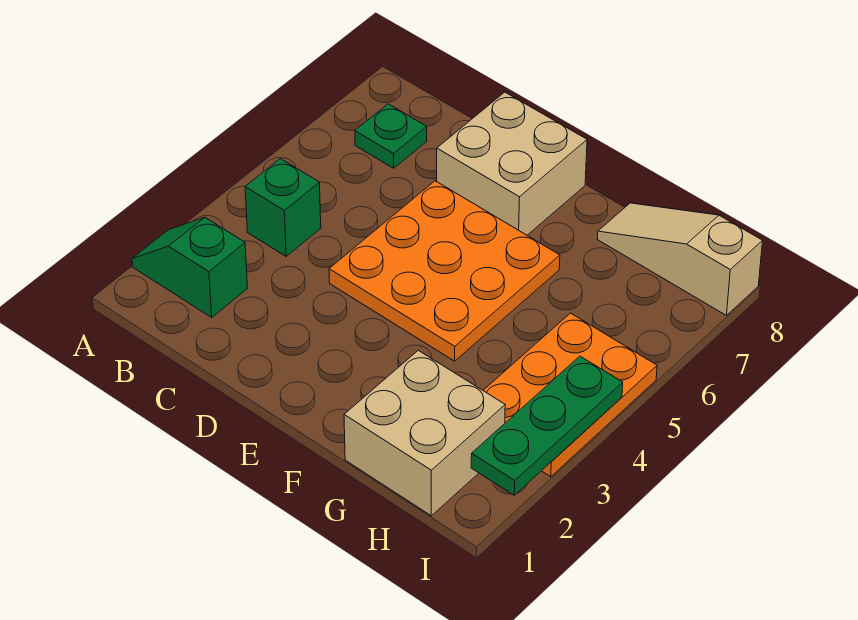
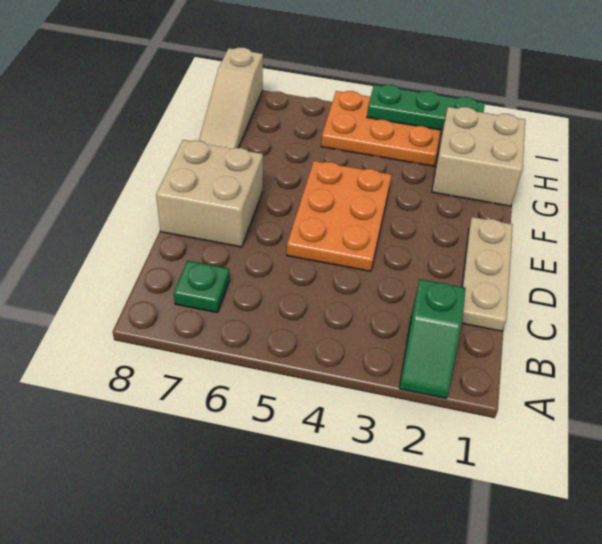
green 1x1 brick [245,159,321,256] -> none
none -> tan 1x3 plate [462,217,513,331]
orange 3x3 plate [329,181,560,361] -> orange 2x3 plate [287,161,391,271]

